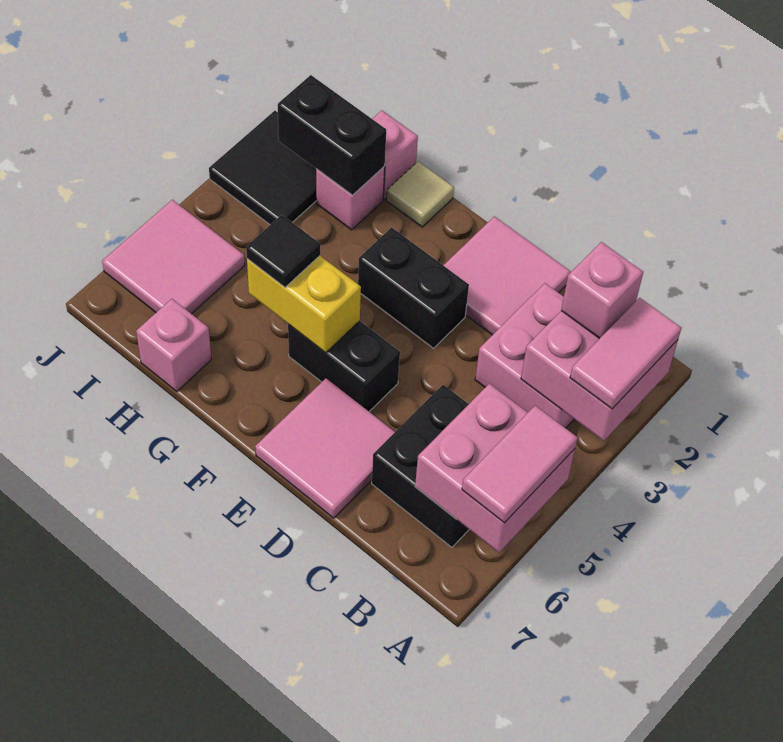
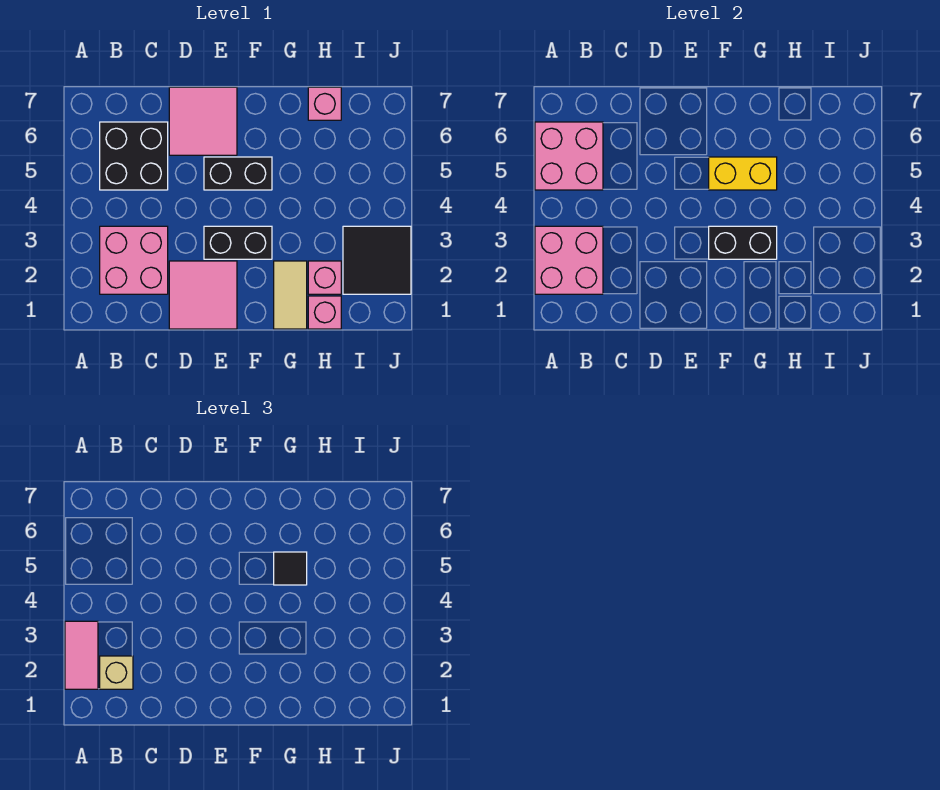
pink 1x2 tile [462,406,578,523] -> none
pink 1x1 brick [561,242,643,339] -> tan 1x1 brick [100,656,133,689]
tan 1x1 tile [386,162,454,227] -> tan 1x2 tile [274,261,307,329]
black 1x2 brick [278,75,386,195] -> black 1x2 brick moved to [709,226,777,259]
pink 2x2 tile [102,200,245,314] -> none

